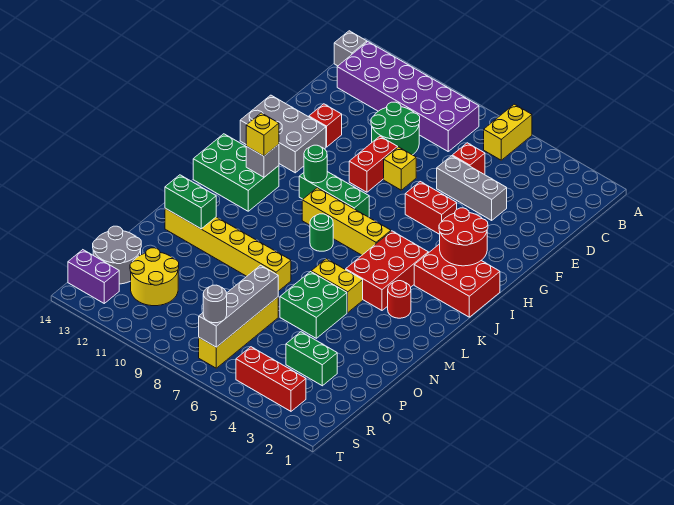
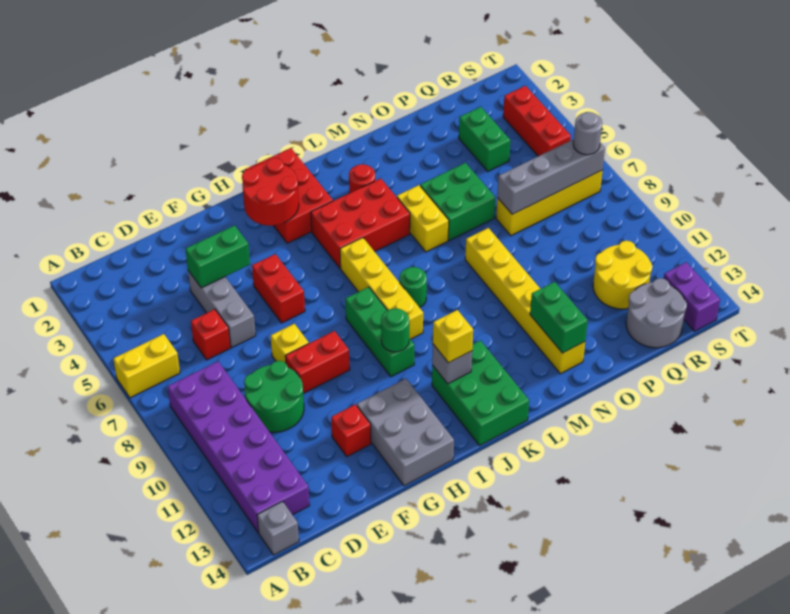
none -> green 1x2 brick [186,225,250,288]

